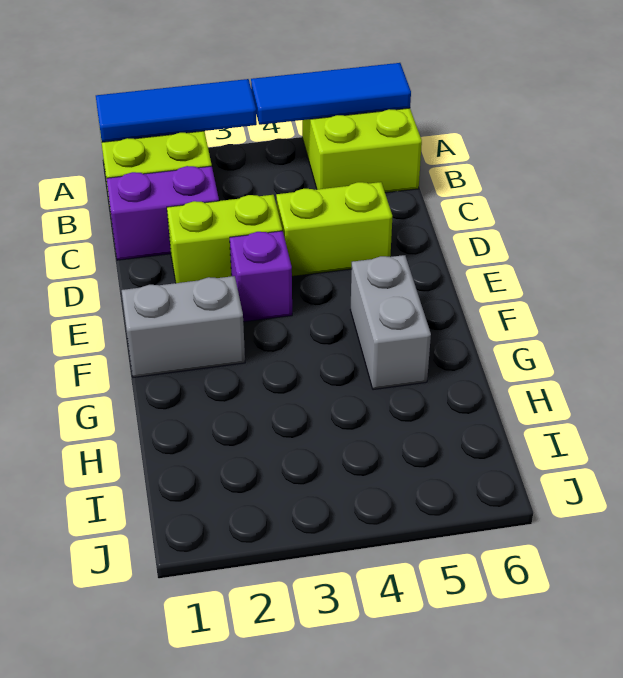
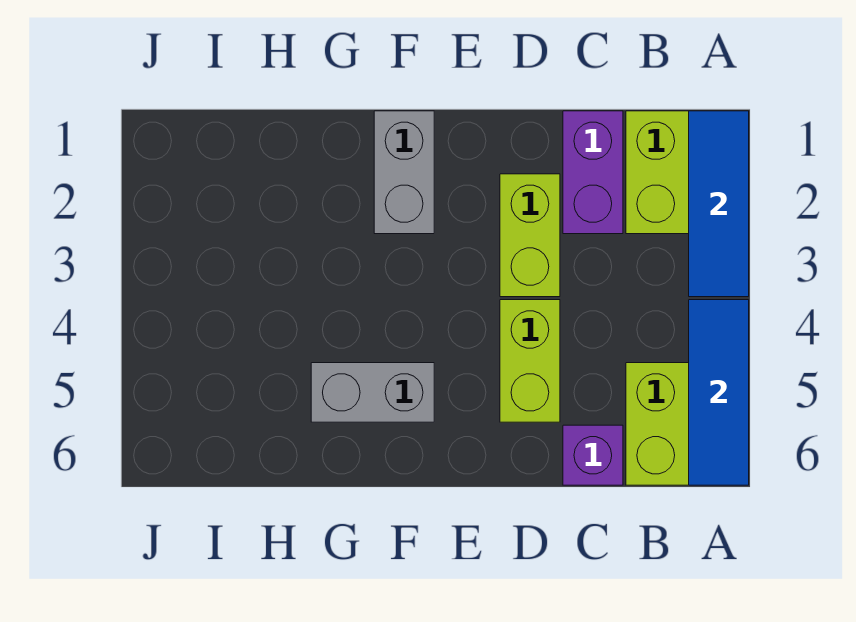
purple 1x1 brick [230,231,292,322] -> purple 1x1 brick moved to [563,425,623,485]

